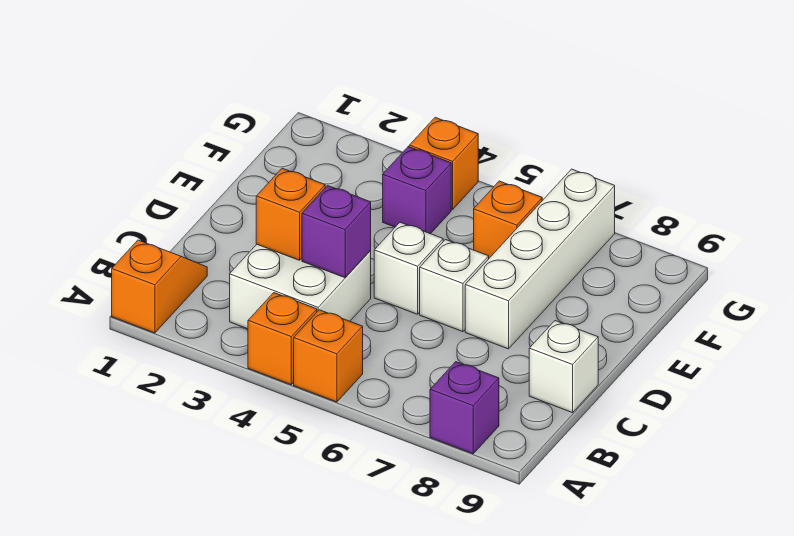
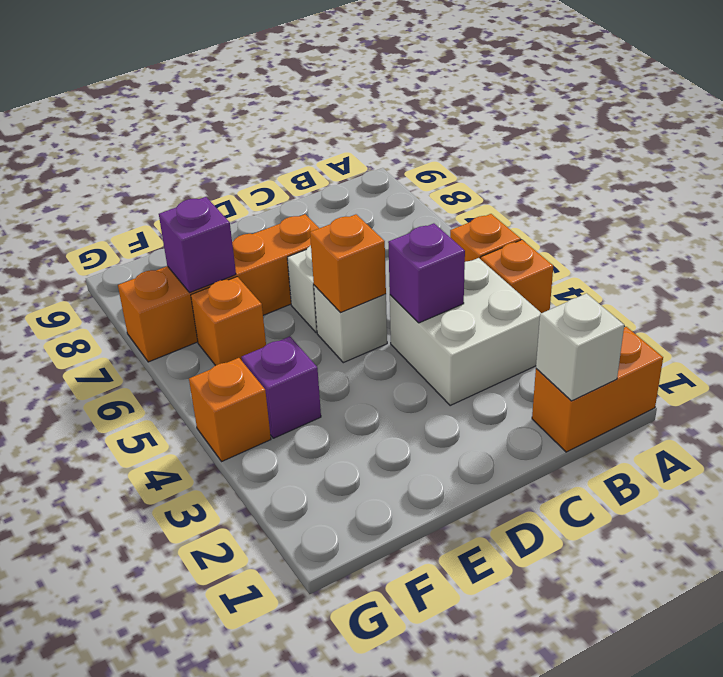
orange 1x2 slope [112,240,207,333] -> orange 1x2 brick [532,327,663,452]
purple 1x1 brick [430,362,499,454] -> purple 1x1 brick moved to [159,197,236,293]
orange 1x1 brick [256,168,325,260] -> orange 1x1 brick moved to [310,214,386,313]
white 1x1 brick [529,321,598,413] -> white 1x1 brick moved to [536,293,624,401]
white 1x4 brick [465,169,615,349] -> orange 1x4 brick [118,214,319,362]

